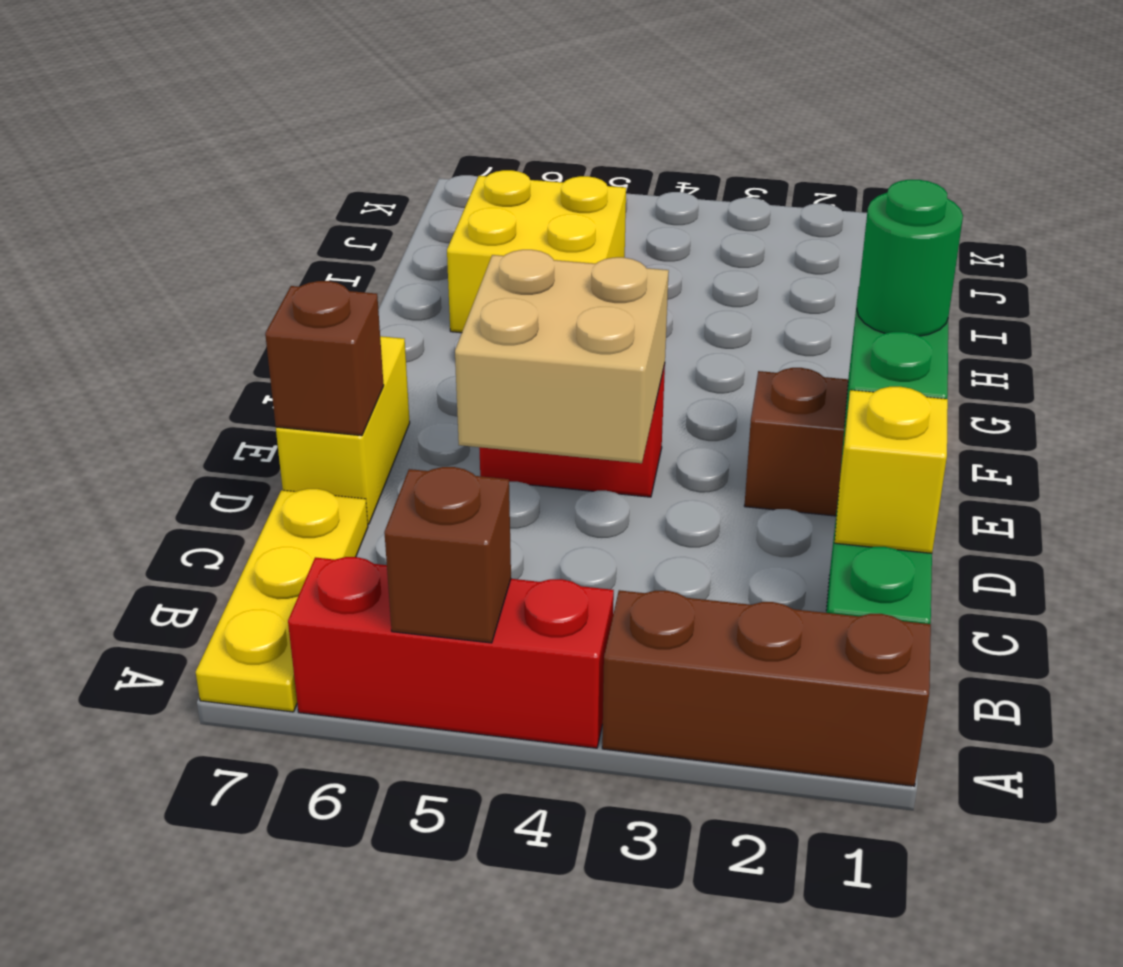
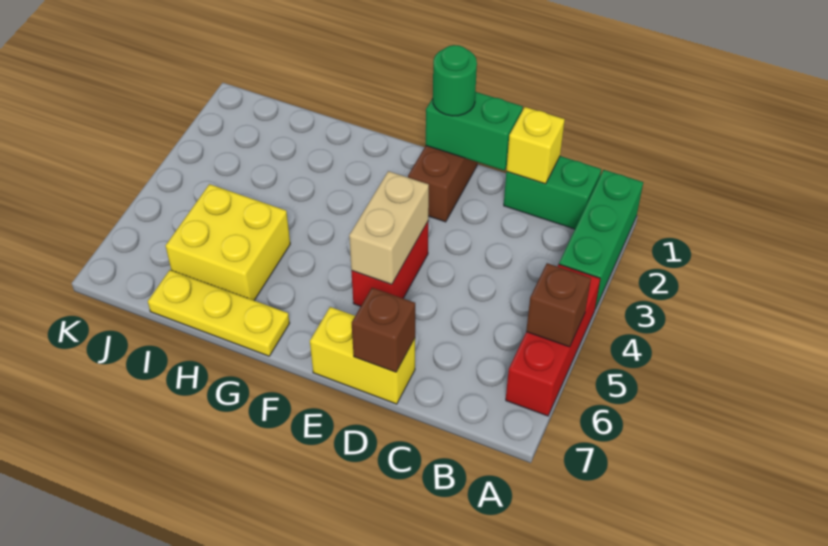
brown 1x3 brick [602,590,931,786] -> green 1x3 brick [559,170,643,309]
yellow 1x3 plate [196,489,368,712] -> yellow 1x3 plate moved to [148,270,290,356]
tan 2x2 brick [455,250,669,463] -> tan 1x2 brick [349,171,429,285]

